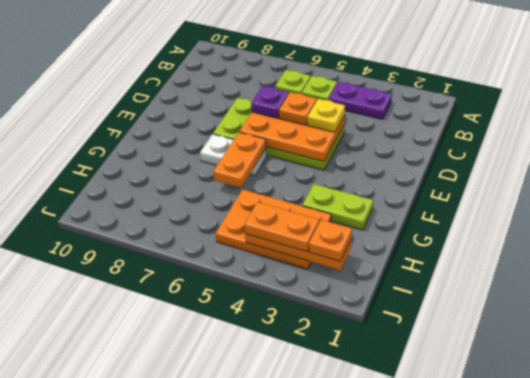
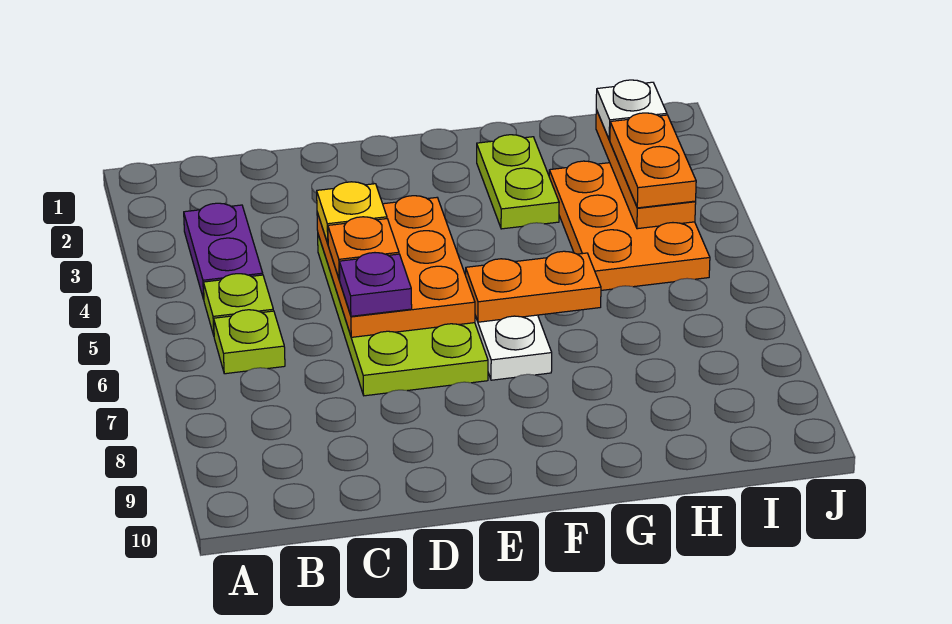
orange 1x1 plate [309,220,352,261] -> white 1x1 plate [596,80,667,140]

